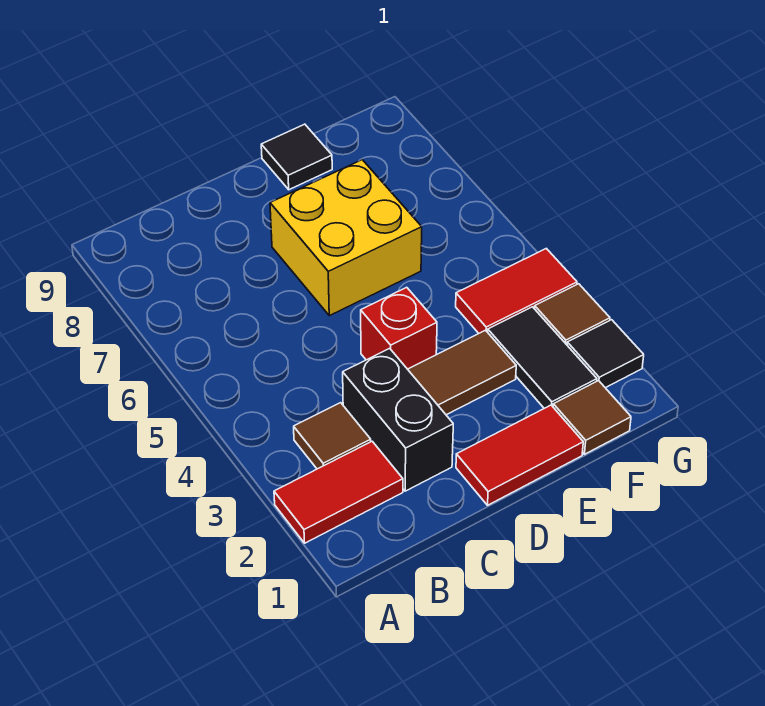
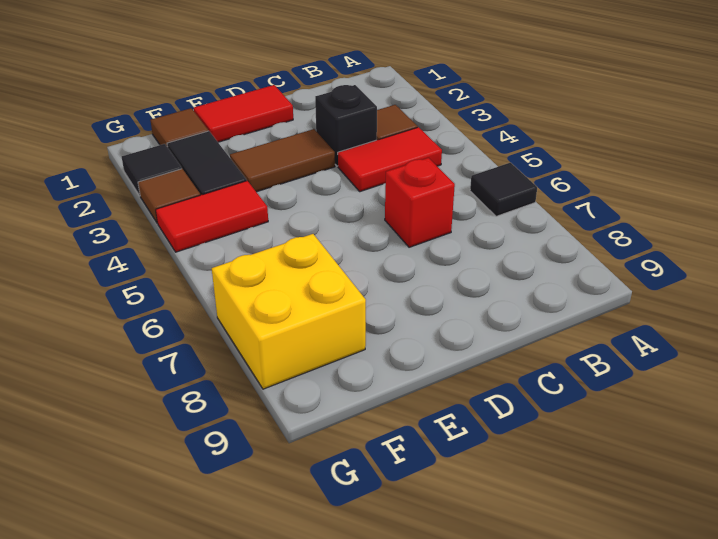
red 1x2 tile [274,441,403,543] -> red 1x2 tile moved to [338,127,442,192]
black 1x2 brick [343,348,453,491] -> black 1x1 brick [315,85,377,166]
red 1x1 brick [361,287,437,369] -> red 1x1 brick moved to [385,158,455,247]
yellow 2x2 brick [270,160,422,316] -> yellow 2x2 brick moved to [212,234,366,389]
black 1x1 tile [261,124,332,190] -> black 1x1 tile moved to [470,163,537,216]

